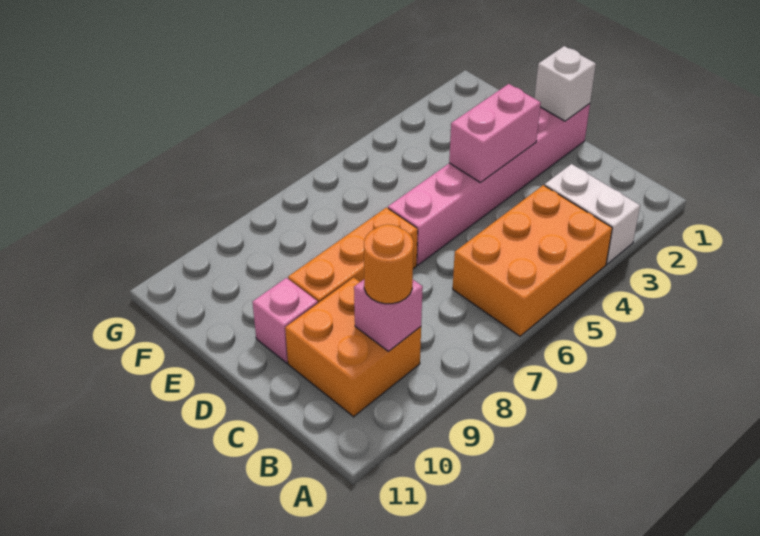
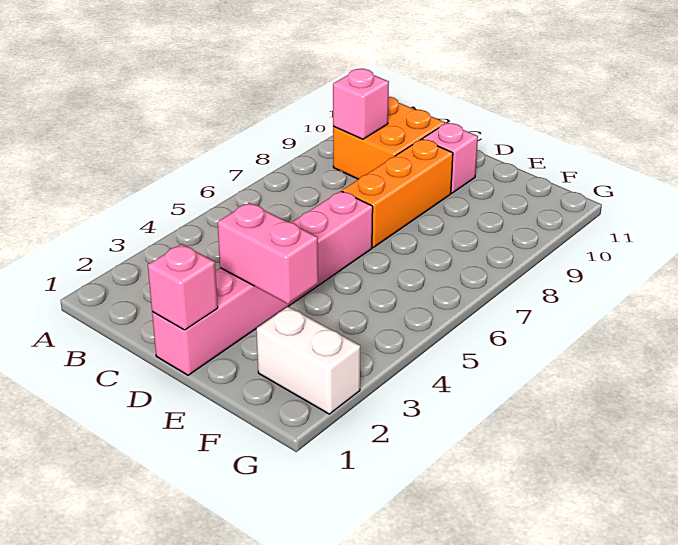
white 1x2 brick [545,164,640,264] -> white 1x2 brick moved to [256,307,360,414]
orange 2x3 brick [453,185,612,336] -> none
orange 1x1 round brick [364,224,413,304] -> none
white 1x1 brick [535,46,596,121] -> pink 1x1 brick [148,244,218,330]
pink 1x2 brick [449,84,541,183] -> pink 1x2 brick turned to [218,203,318,304]

